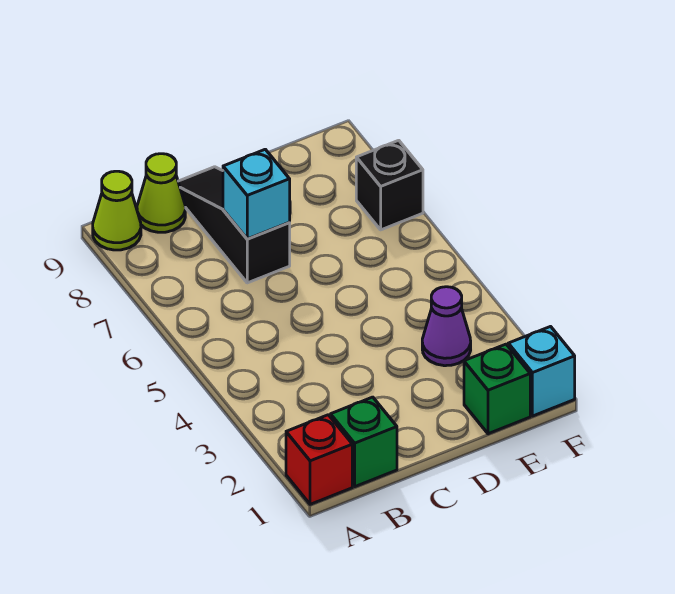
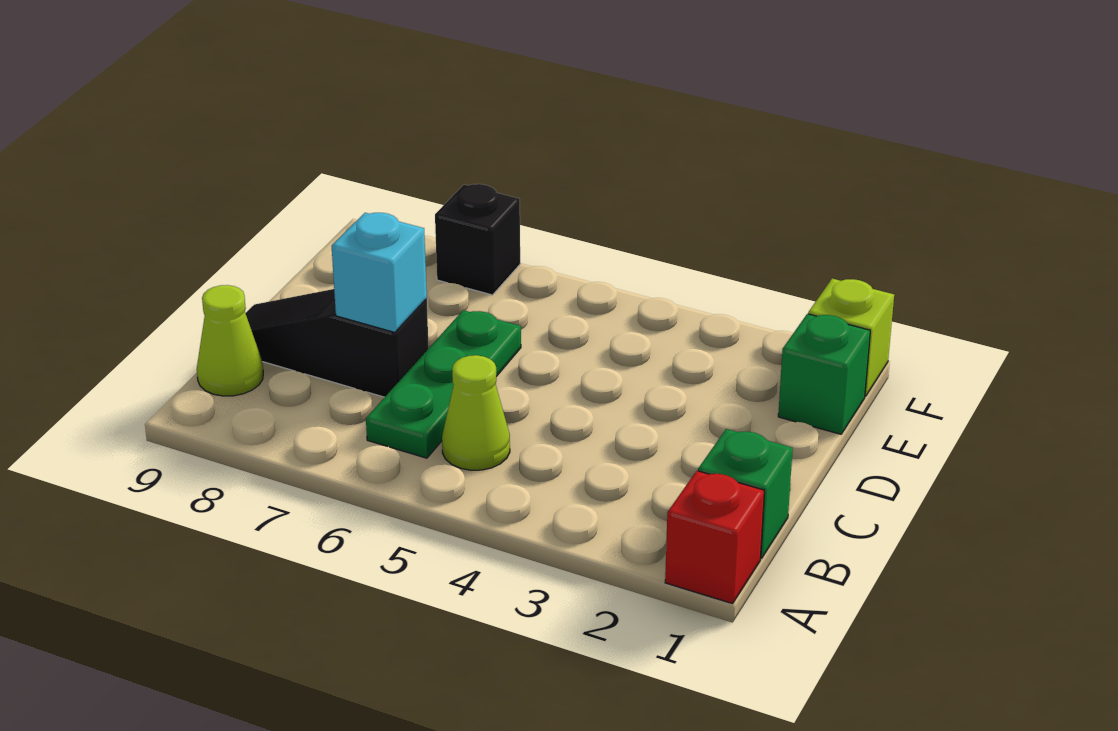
lime 1x1 cone [93,171,141,250] -> lime 1x1 cone moved to [442,355,510,470]
none -> green 1x3 plate [366,310,521,458]
purple 1x1 cone [422,287,471,366] -> none
cyan 1x1 brick [508,327,575,416] -> lime 1x1 brick [808,279,894,396]

